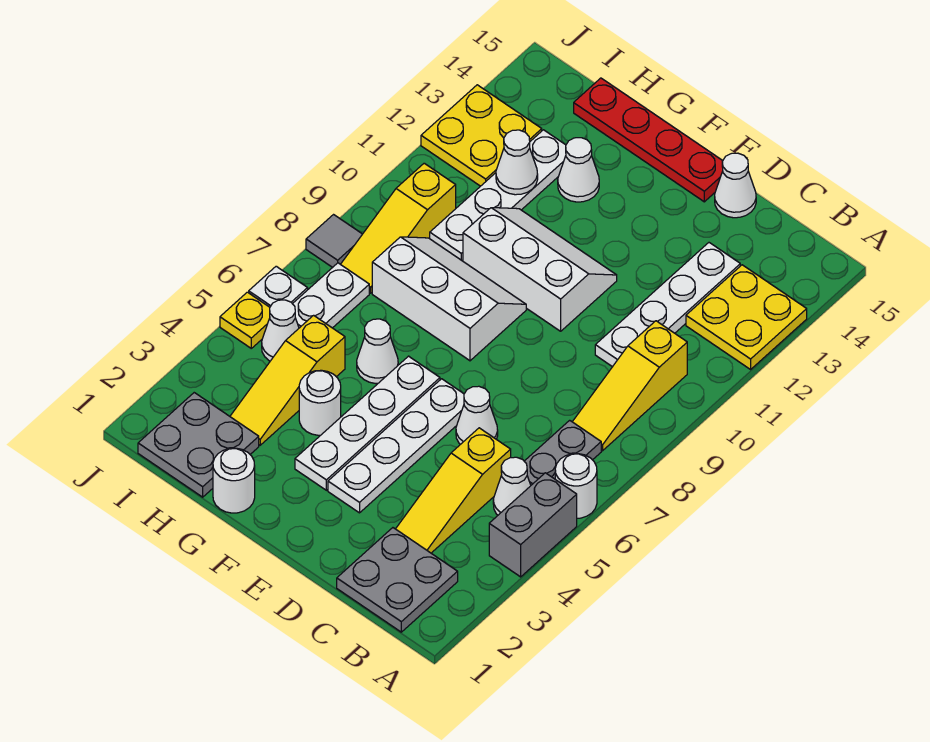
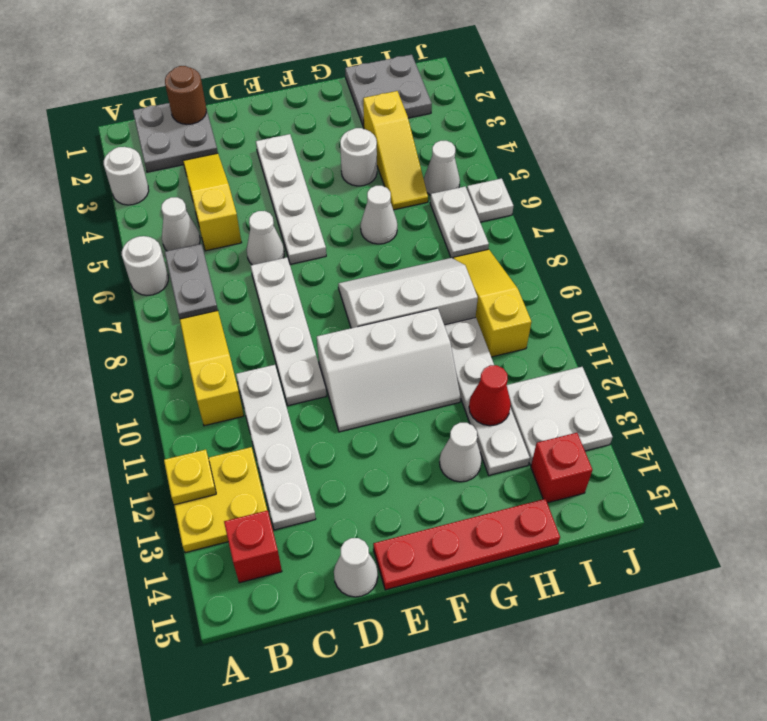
grey 1x2 brick [489,473,577,577] -> none
none -> red 1x1 brick [224,510,282,583]
none -> brown 1x1 round brick [165,66,206,124]
white 1x4 plate [295,356,440,490] -> white 1x4 plate moved to [251,257,326,406]
white 2x3 slope [372,237,526,361] -> white 2x3 slope turned to [338,258,478,328]
white 1x1 round brick [213,448,255,513] -> white 1x1 round brick moved to [104,147,149,205]
yellow 1x3 slope [230,315,345,445] -> yellow 1x3 slope turned to [363,91,428,210]
white 1x1 cone [496,130,538,195] -> red 1x1 cone [469,365,511,426]
yellow 2x2 plate [421,85,542,186] -> white 2x2 plate [507,367,613,465]
none -> red 1x1 brick [531,433,592,503]
yellow 1x1 plate [220,292,270,348] -> yellow 1x1 plate moved to [164,450,216,505]
grey 1x1 tile [306,215,362,267] -> none

